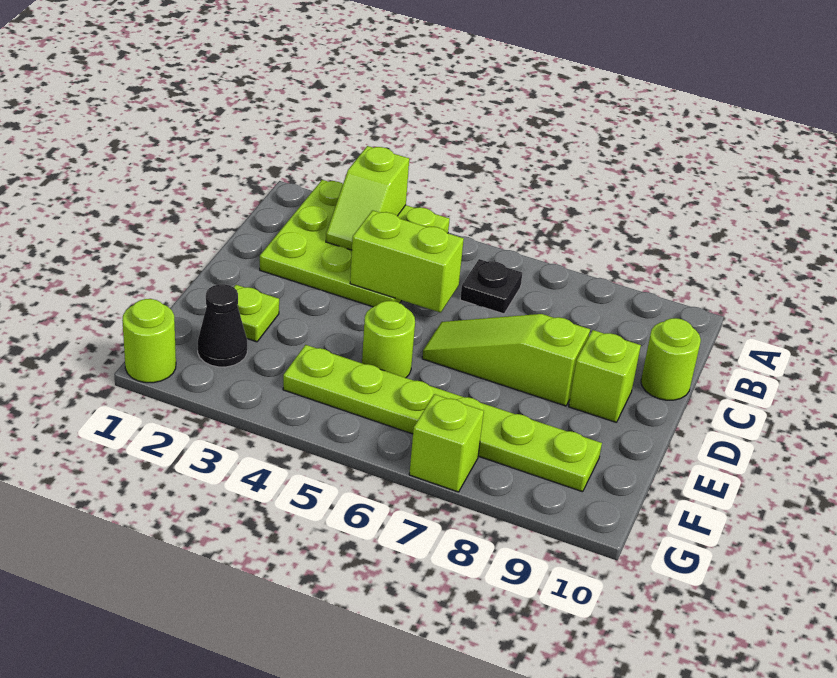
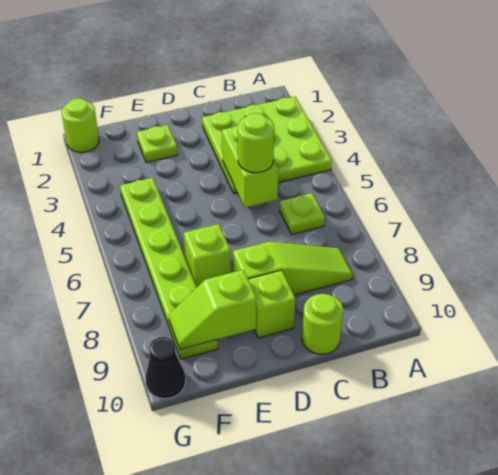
lime 1x2 slope [326,146,409,250] -> lime 1x2 slope moved to [169,270,256,350]
black 1x1 plate [460,259,522,314] -> lime 1x1 plate [280,193,325,234]
lime 1x3 slope [422,314,590,406] -> lime 1x3 slope turned to [233,242,353,295]
lime 1x1 round brick [362,301,415,378] -> lime 1x1 round brick moved to [238,113,274,173]
black 1x1 cone [198,284,247,367] -> black 1x1 cone moved to [145,337,186,399]
lime 1x1 brick [409,394,484,492] -> lime 1x1 brick moved to [184,224,231,287]

